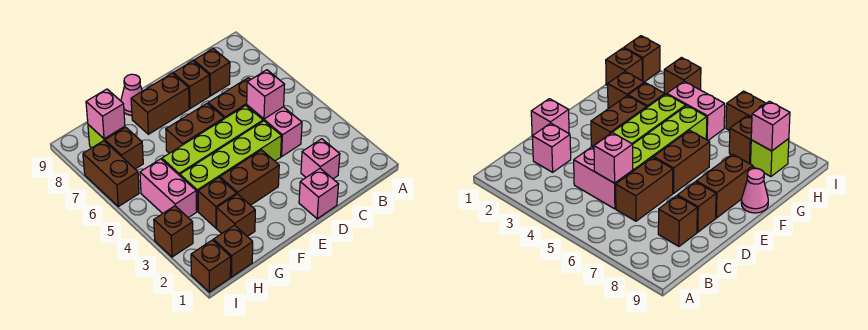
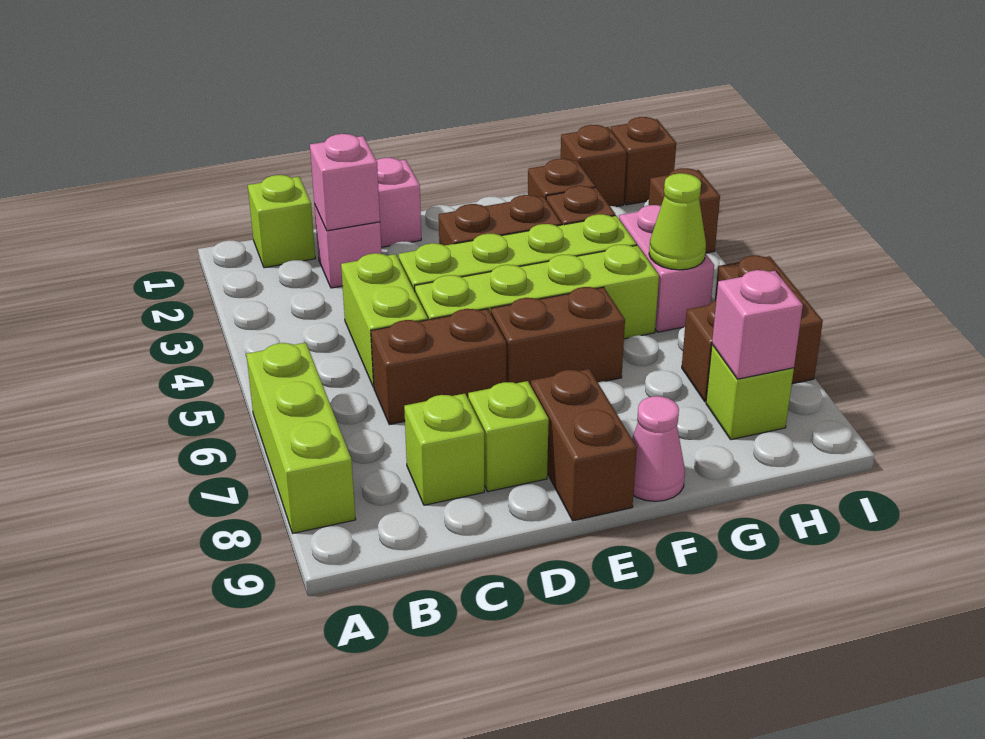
none -> lime 1x3 brick [246,343,356,533]
none -> lime 1x1 brick [248,175,315,268]
pink 1x2 brick [247,105,302,156] -> lime 1x2 brick [341,253,428,387]
pink 1x1 brick [247,70,285,119] -> pink 1x1 brick moved to [310,134,380,231]
brown 1x1 brick [194,49,230,96] -> lime 1x1 brick [404,394,484,505]
brown 1x1 brick [173,61,210,109] -> lime 1x1 brick [468,381,549,492]
brown 1x2 brick [131,73,189,134] -> brown 1x2 brick turned to [531,369,637,521]
none -> lime 1x1 cone [649,173,706,270]

